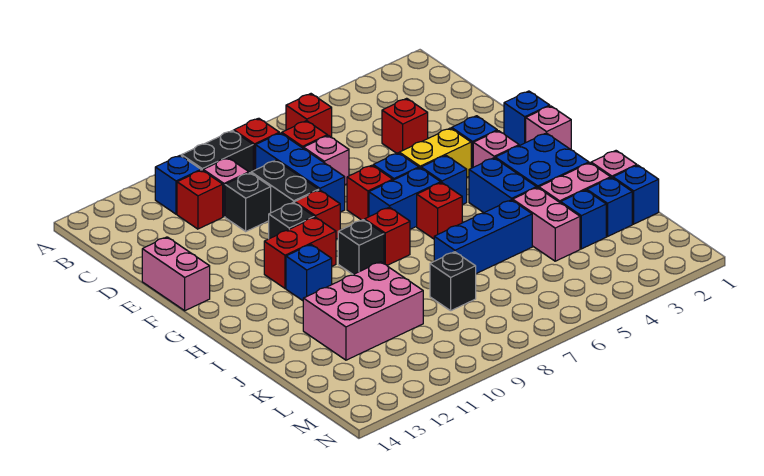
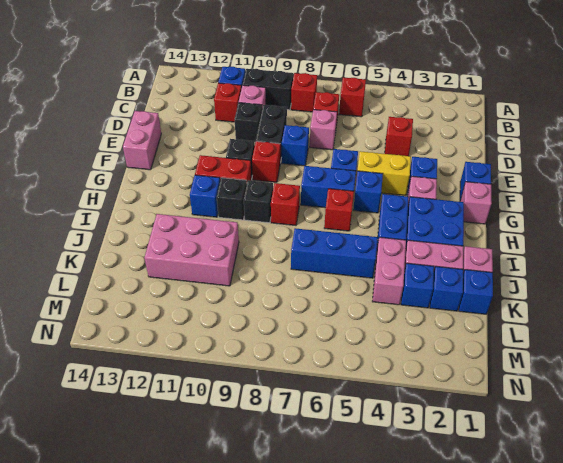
blue 1x3 brick [256,133,345,212] -> blue 1x1 brick [282,125,309,166]
red 1x1 brick [347,165,393,220] -> none
black 1x1 brick [430,252,476,311] -> black 1x1 brick moved to [217,178,247,220]

